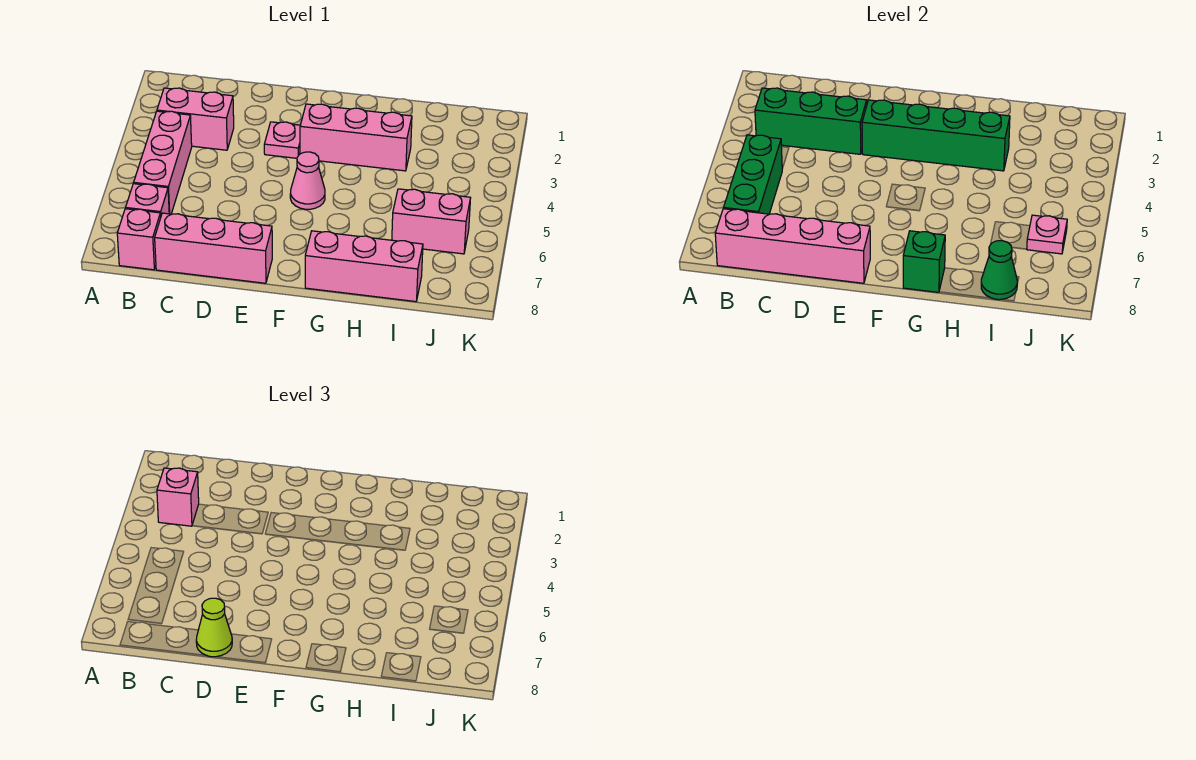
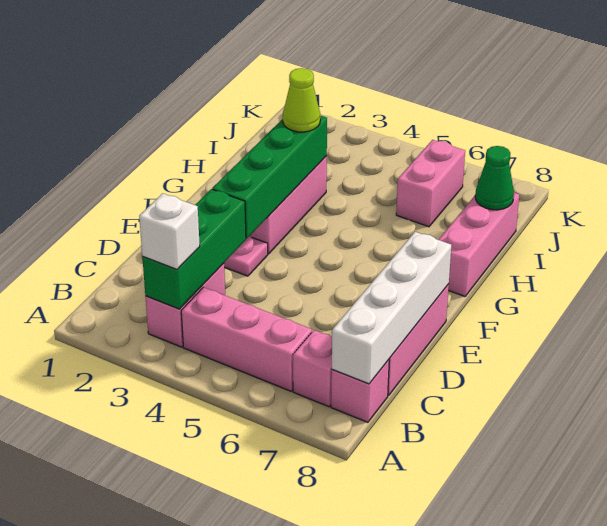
pink 1x1 brick [157,468,199,526] -> white 1x1 brick [139,193,200,270]
green 1x3 brick [724,135,782,214] -> none
pink 1x4 brick [715,209,870,283] -> white 1x4 brick [332,232,451,384]
lime 1x1 cone [196,598,232,657] -> lime 1x1 cone moved to [283,68,320,132]
pink 1x1 cone [290,152,325,209] -> none
green 1x1 brick [903,231,945,292] -> none
pink 1x1 plate [1027,215,1067,254] -> none

